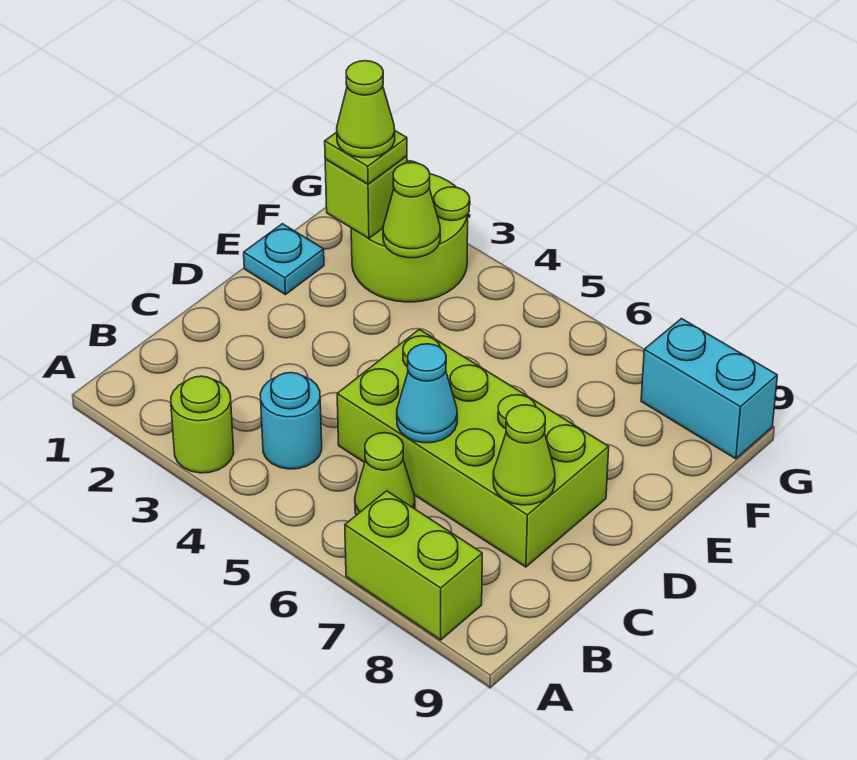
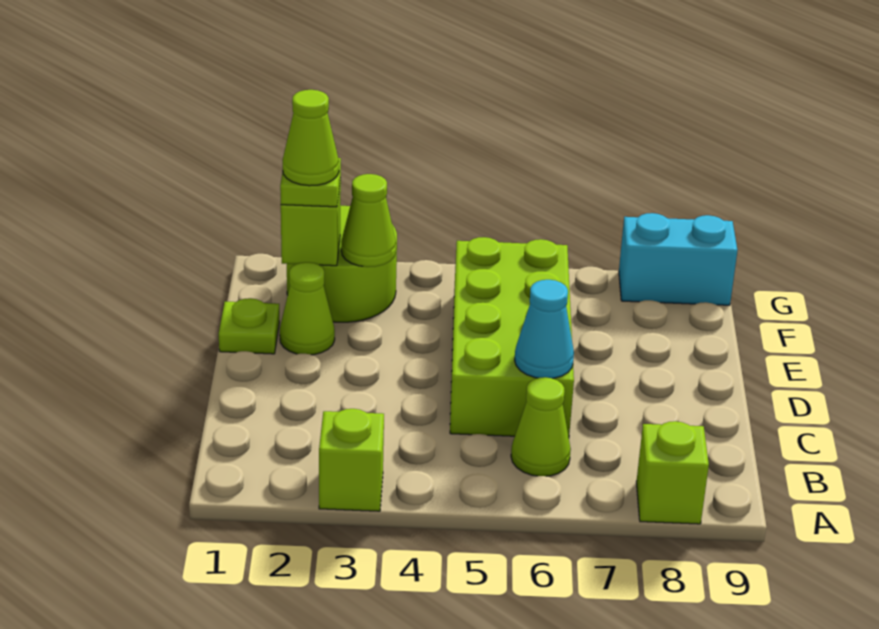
lime 1x1 round brick [171,376,234,473] -> lime 1x1 brick [319,409,384,511]
lime 1x2 brick [345,491,482,640] -> lime 1x1 brick [636,421,709,524]
cyan 1x1 round brick [260,373,322,469] -> none
lime 2x4 brick [337,329,609,567] -> lime 2x4 brick turned to [450,237,574,437]
lime 1x1 cone [493,405,555,505] -> lime 1x1 cone moved to [280,262,335,355]
cyan 1x1 plate [244,224,324,295] -> lime 1x1 plate [219,298,279,354]

